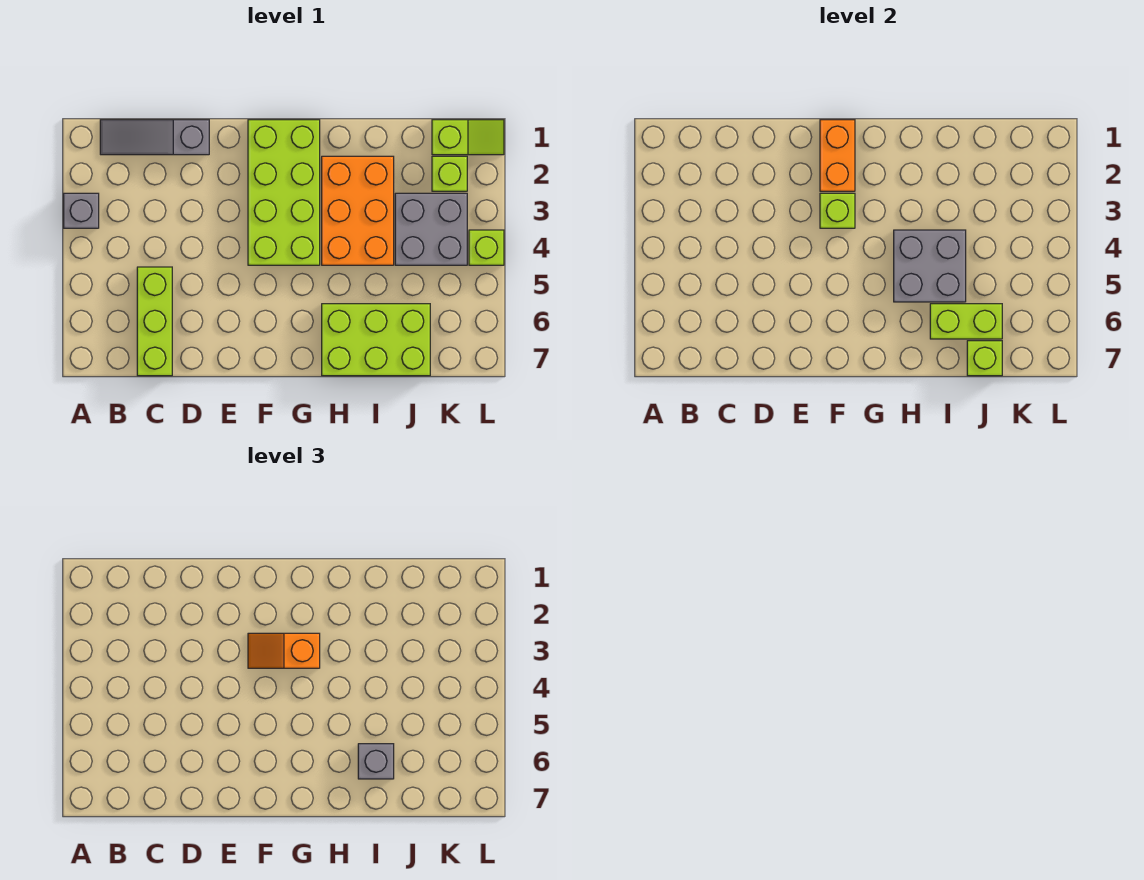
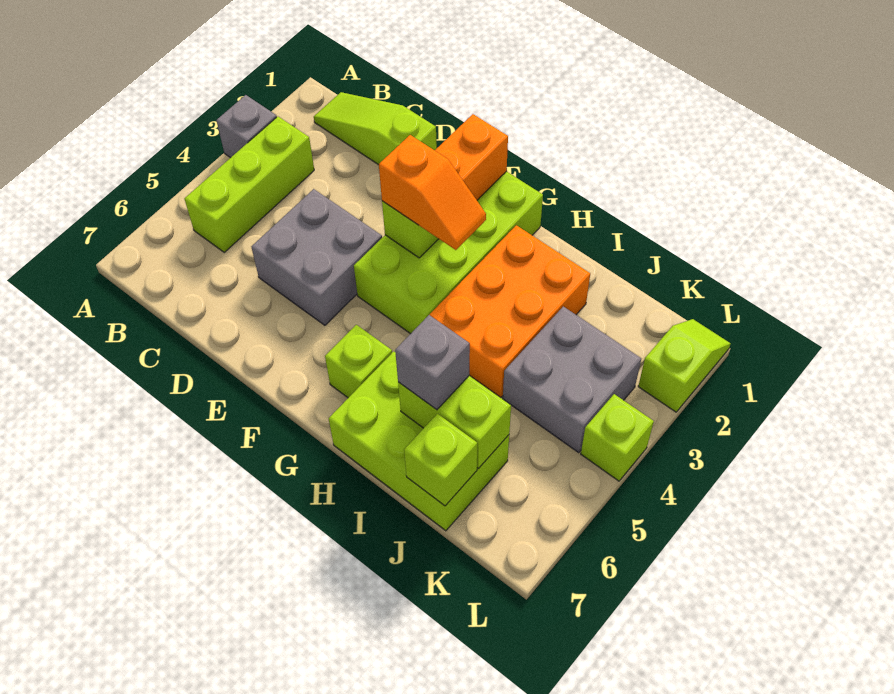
grey 1x3 slope [100,120,209,155] -> lime 1x3 slope [314,92,437,165]
lime 1x3 brick [137,267,172,376] -> lime 1x3 brick moved to [184,117,314,252]
orange 1x2 slope [248,633,320,668] -> orange 1x2 slope turned to [379,135,486,250]
grey 2x2 brick [894,230,966,302] -> grey 2x2 brick moved to [251,189,382,325]
lime 1x2 slope [432,120,504,155] -> lime 1x2 slope turned to [638,319,730,412]
lime 1x1 brick [432,156,467,191] -> lime 1x1 brick moved to [325,325,392,398]

